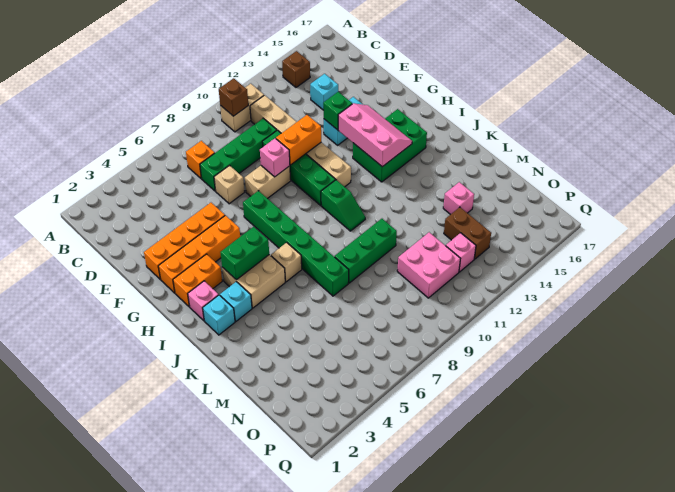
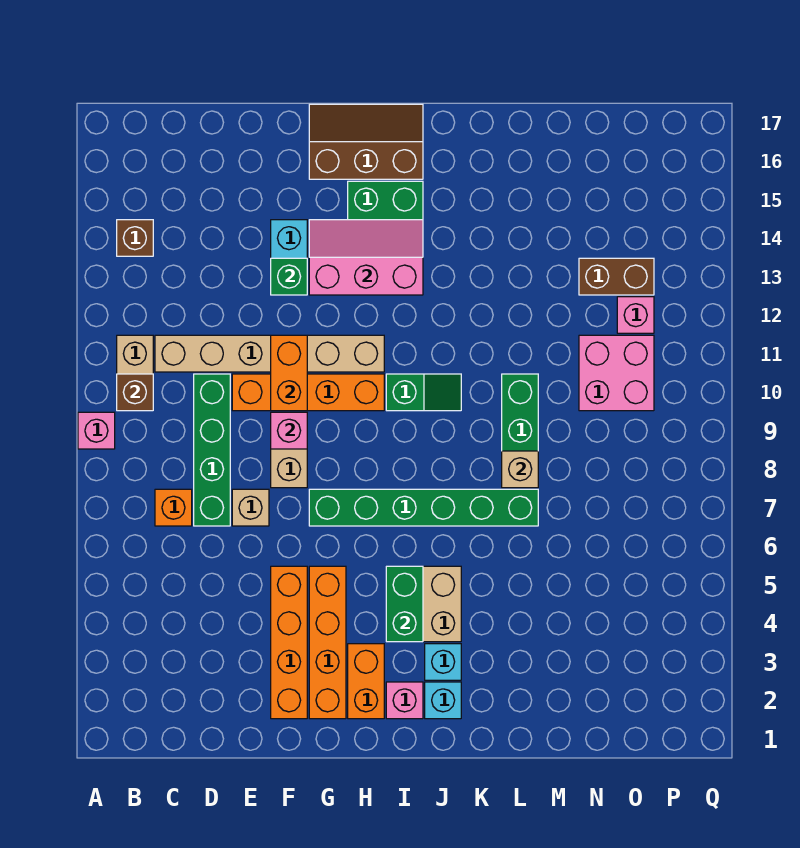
cyan 1x1 brick [310,74,338,110] -> none
green 1x4 brick [262,130,335,205] -> orange 1x4 brick [232,374,384,411]
none -> brown 2x3 slope [309,104,423,179]
tan 1x1 brick [271,243,302,282] -> tan 1x1 brick moved to [502,451,538,488]
pink 1x1 brick [443,182,474,215] -> pink 1x1 brick moved to [78,412,115,449]

